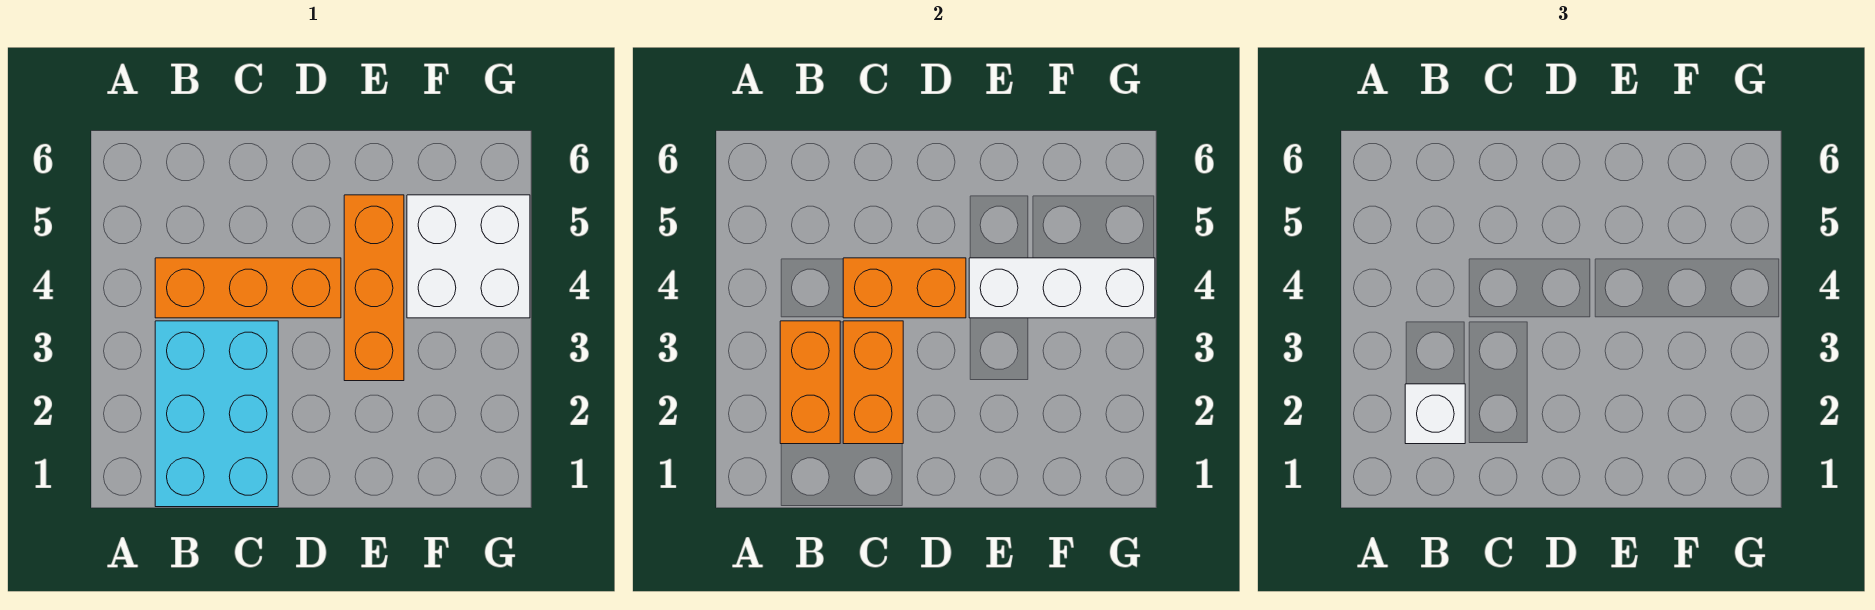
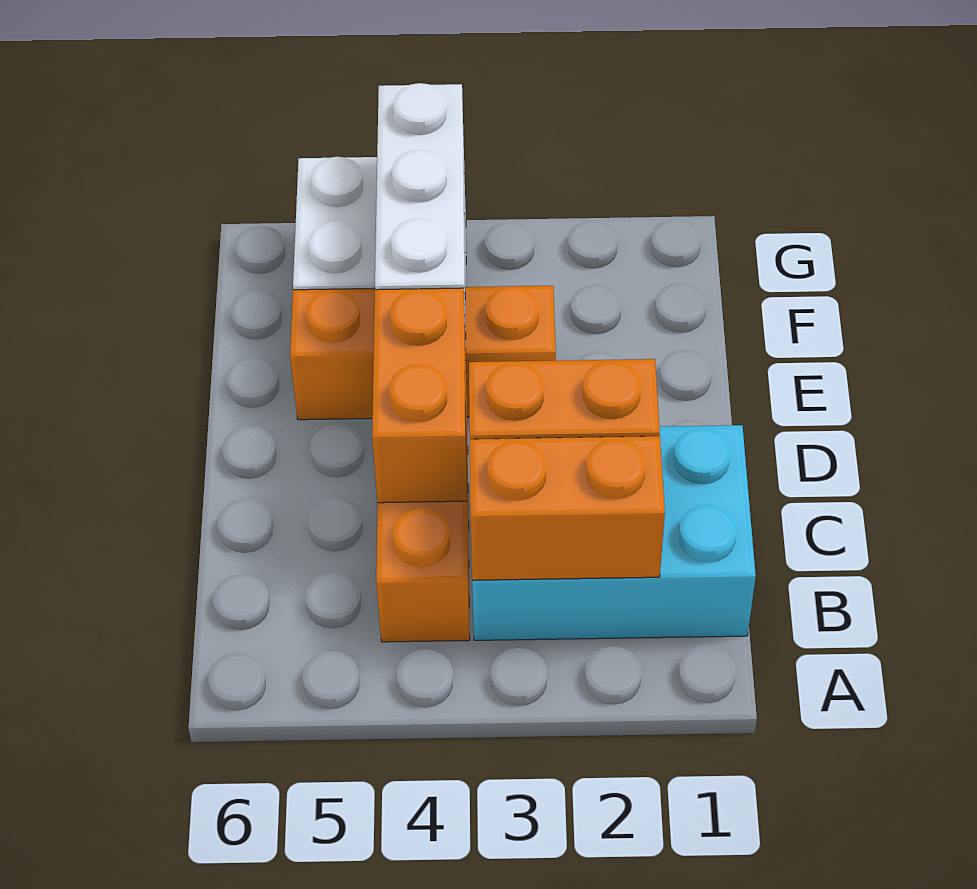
white 1x1 brick [1405,384,1465,444] -> none

